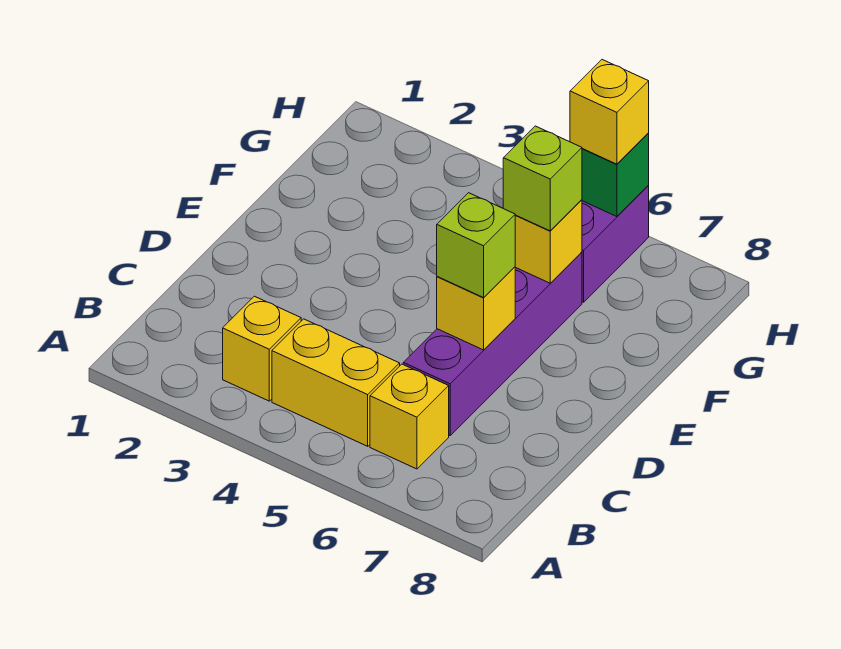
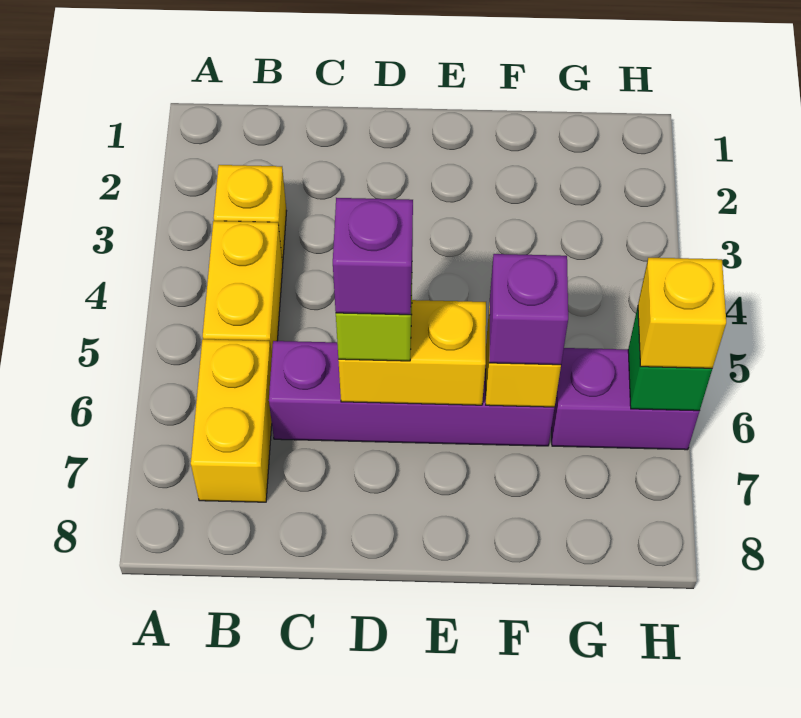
yellow 1x1 brick [370,364,449,469] -> yellow 1x2 brick [191,339,272,502]
yellow 1x1 brick [437,267,515,350] -> yellow 1x2 brick [338,300,486,405]
none -> purple 1x1 brick [333,198,413,315]
lime 1x1 brick [503,126,582,231] -> purple 1x1 brick [489,254,568,365]

